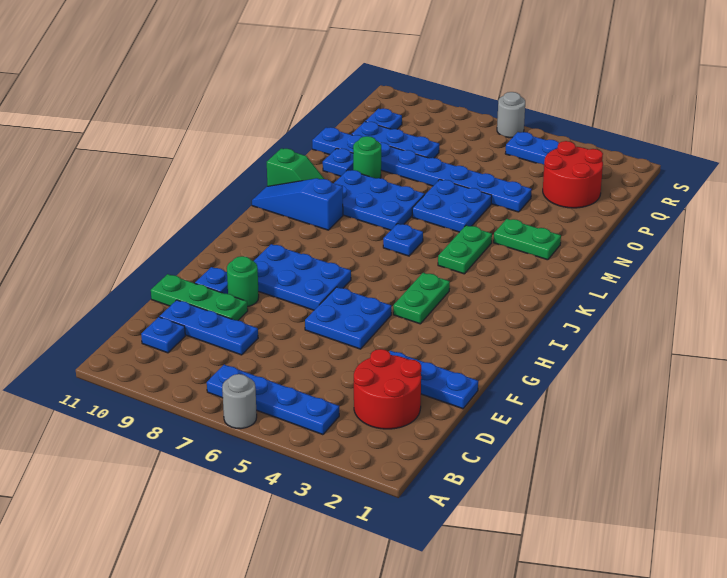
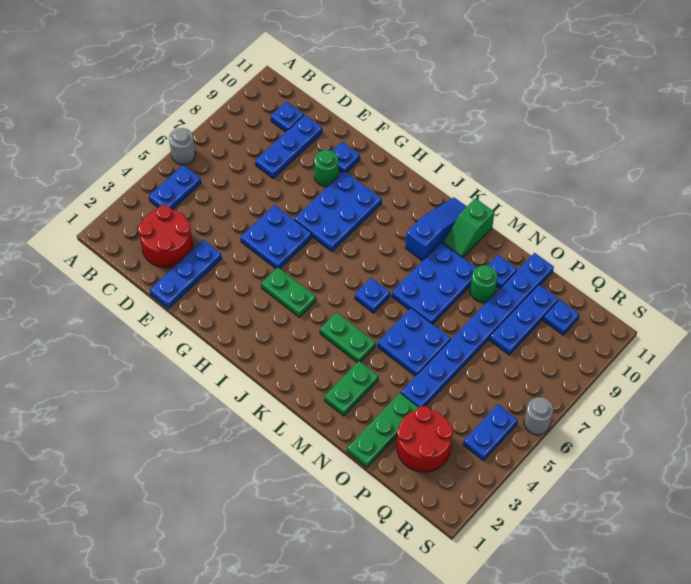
blue 1x4 plate [207,365,339,435] -> blue 1x2 plate [149,165,201,209]
green 1x3 plate [151,274,248,320] -> green 1x3 plate moved to [347,393,418,468]

